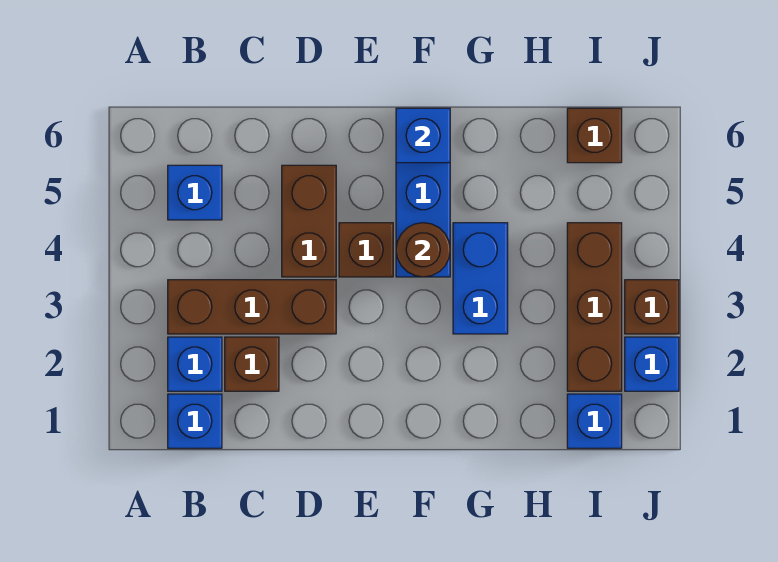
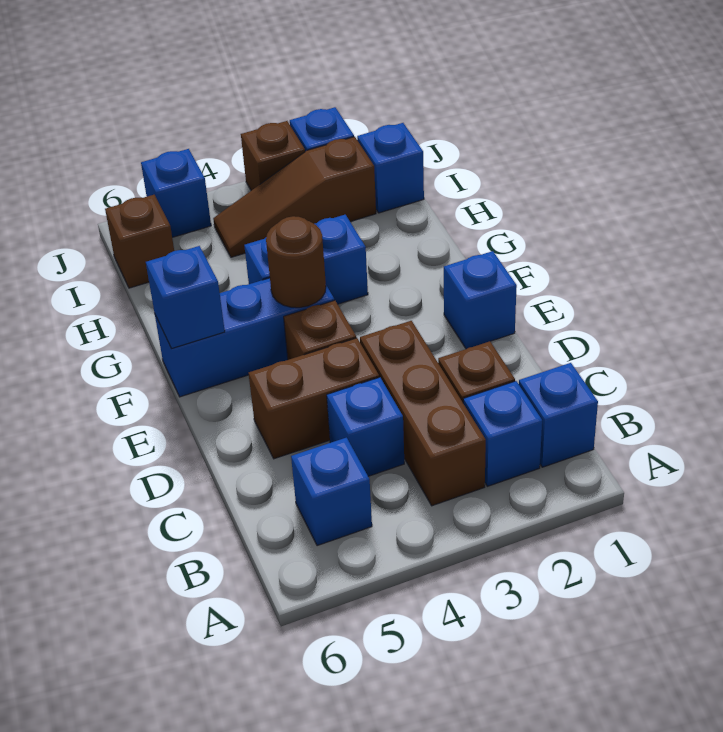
none -> blue 1x1 brick [327,377,404,476]
none -> blue 1x1 brick [444,251,517,349]
brown 1x3 brick [567,223,622,391] -> brown 1x3 slope [213,137,376,257]
none -> blue 1x1 brick [141,149,211,237]

